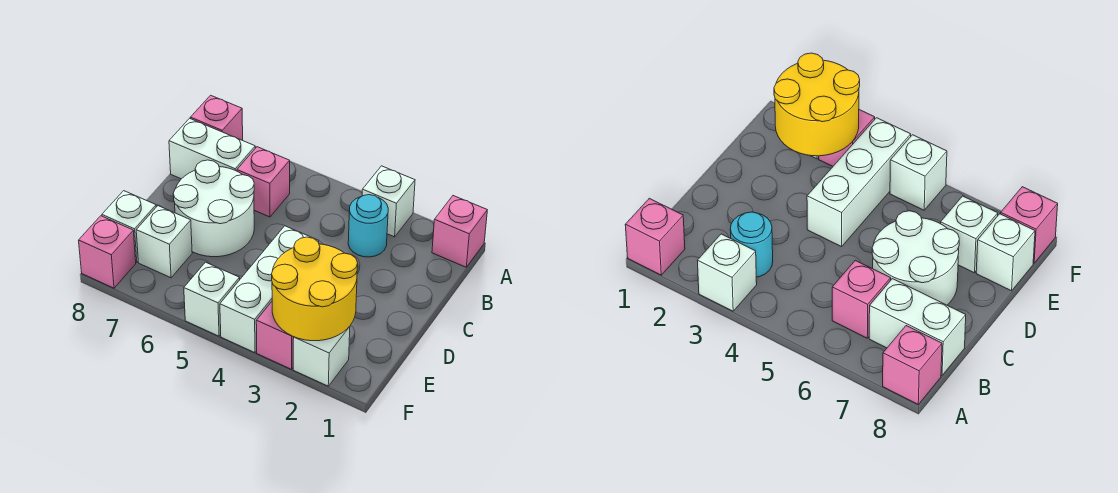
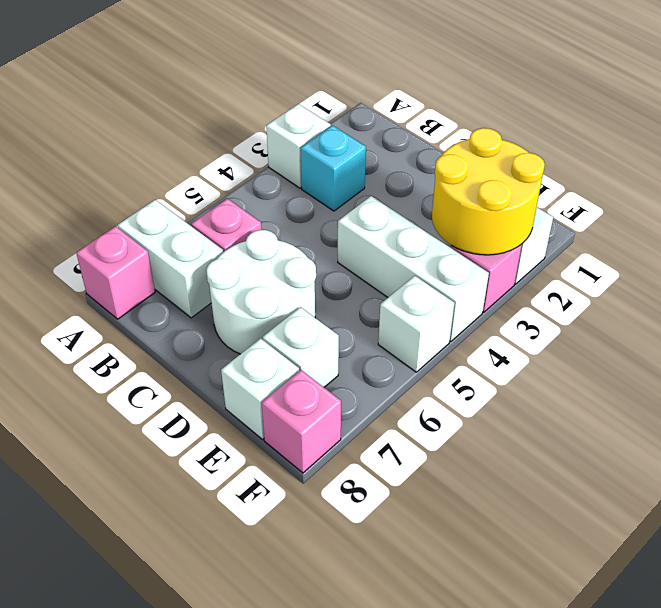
pink 1x1 brick [432,196,487,267] -> none
cyan 1x1 round brick [348,195,388,257] -> cyan 1x1 brick [300,125,366,211]
white 1x2 brick [169,118,255,179] -> white 1x2 brick turned to [118,200,223,318]

